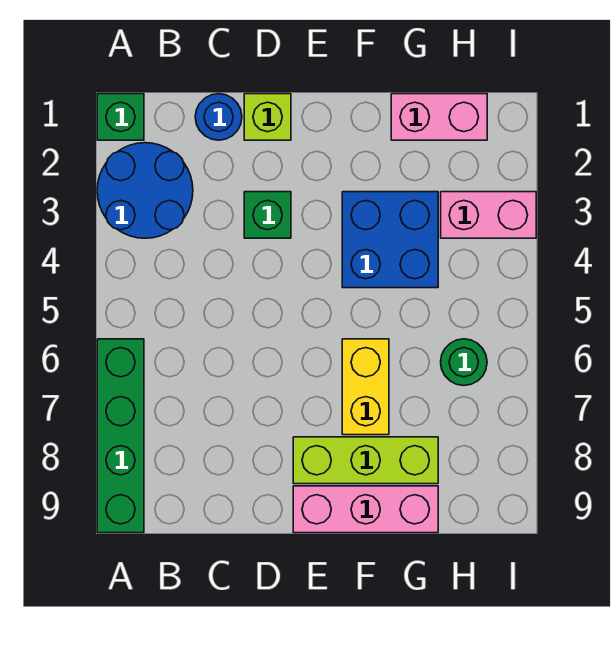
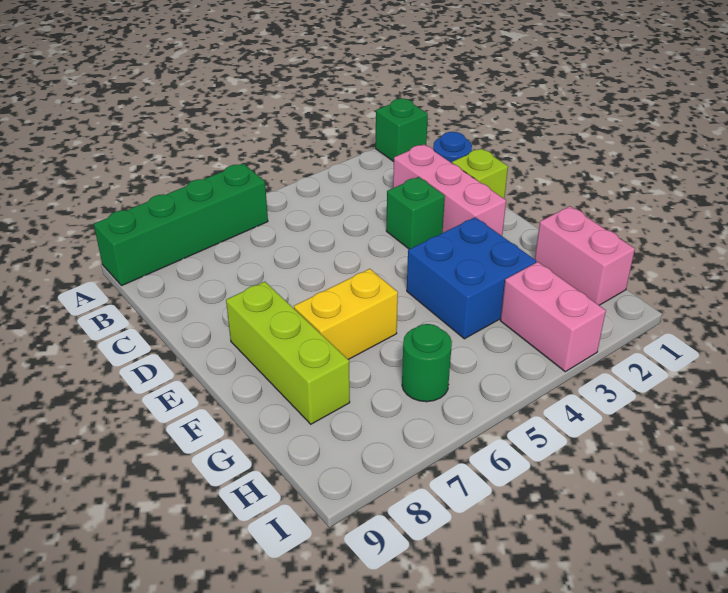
blue 2x2 round brick [97,143,193,238] -> none
pink 1x3 brick [293,486,438,533] -> pink 1x3 brick moved to [393,145,506,236]

